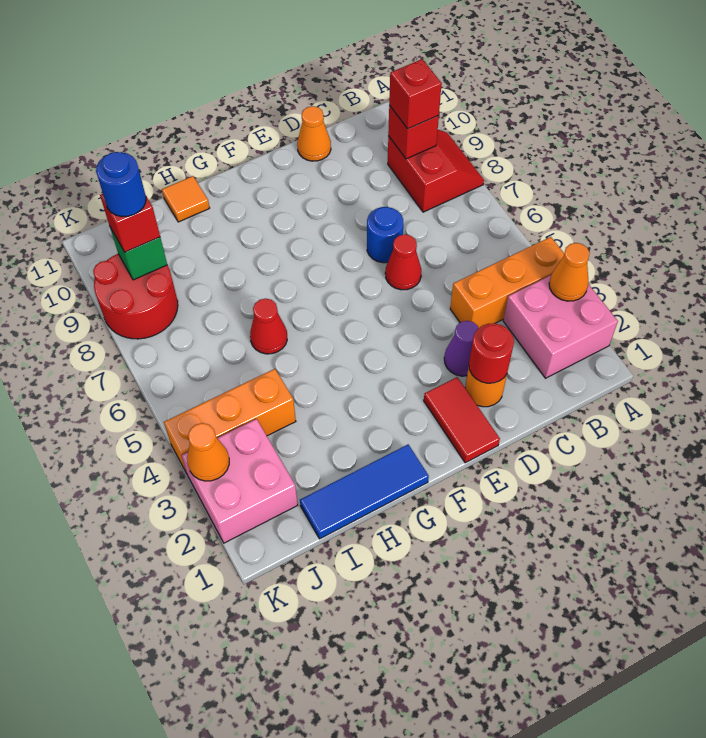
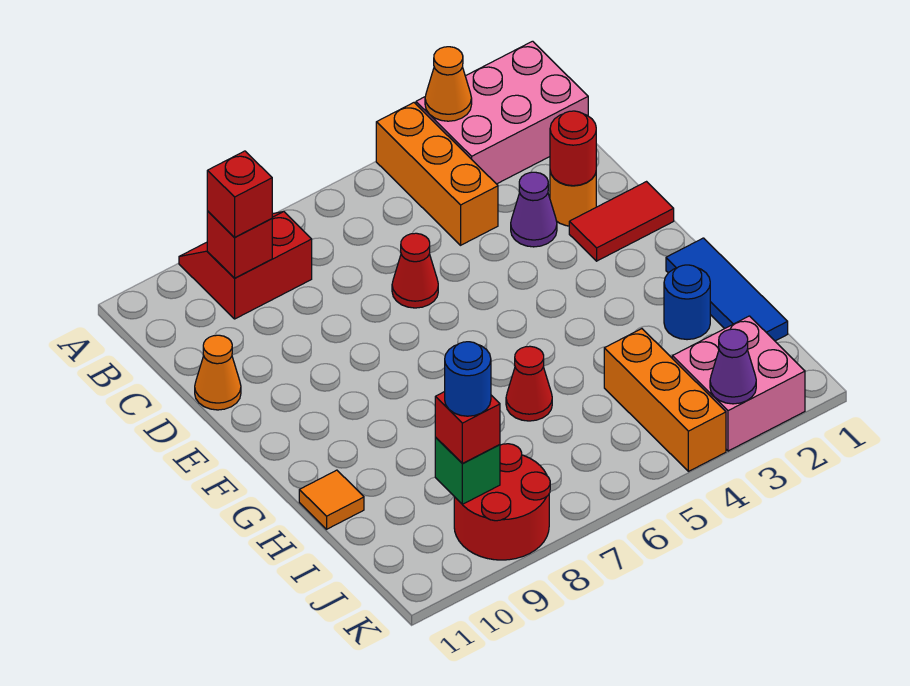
pink 2x2 brick [503,275,618,378] -> pink 2x3 brick [416,41,588,184]
blue 1x1 round brick [367,207,403,263] -> blue 1x1 round brick moved to [664,265,710,340]
orange 1x1 cone [187,423,229,481] -> purple 1x1 cone [710,329,756,404]

